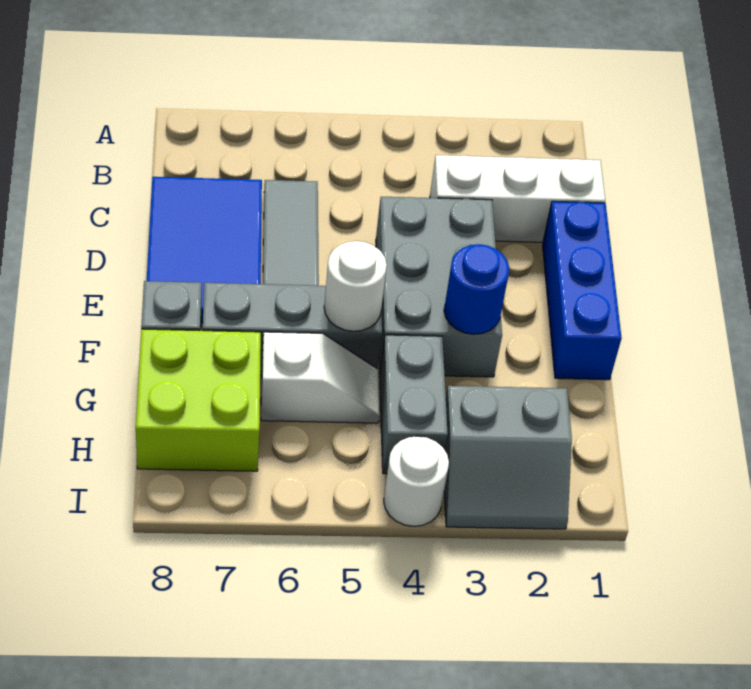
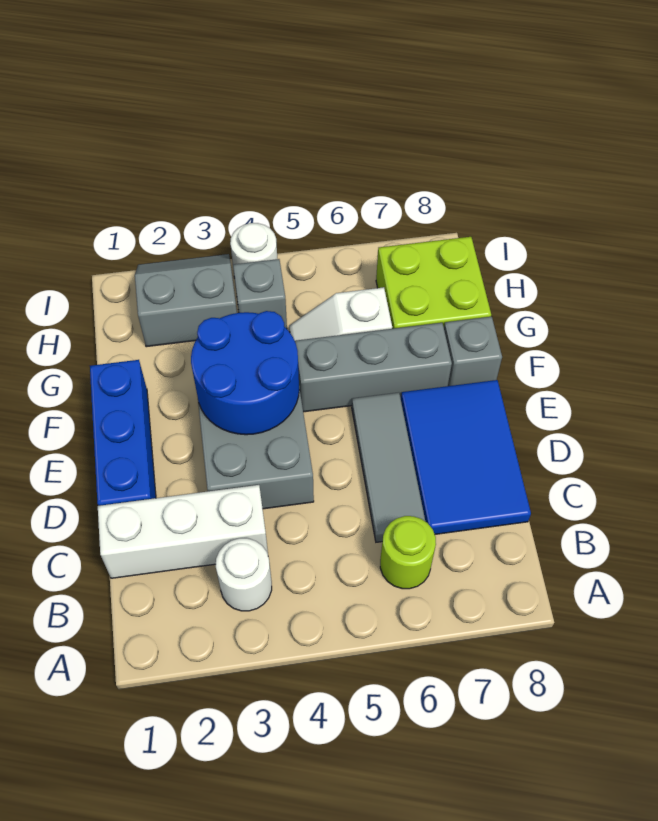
none -> lime 1x1 round brick [380,516,436,589]
blue 1x1 round brick [444,244,509,334] -> blue 2x2 round brick [191,311,299,435]
white 1x1 round brick [324,241,387,331] -> white 1x1 round brick moved to [216,538,272,611]
grey 1x2 brick [380,335,448,474] -> grey 1x1 brick [233,259,287,329]

